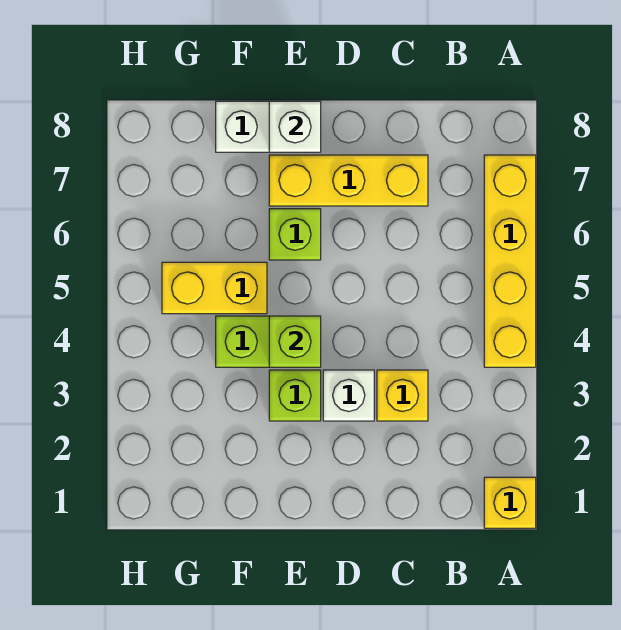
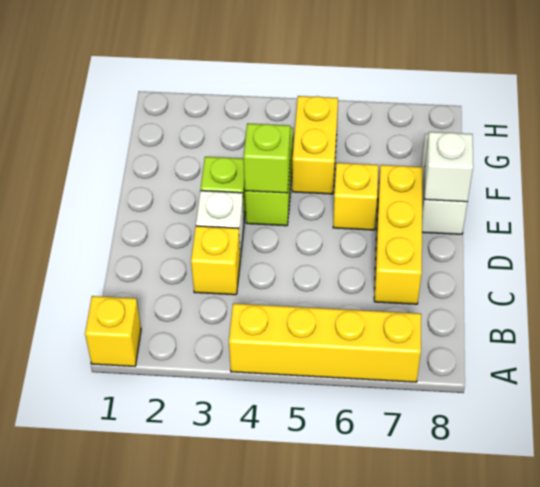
lime 1x1 brick [269,209,321,260] -> yellow 1x1 brick [333,163,378,230]

